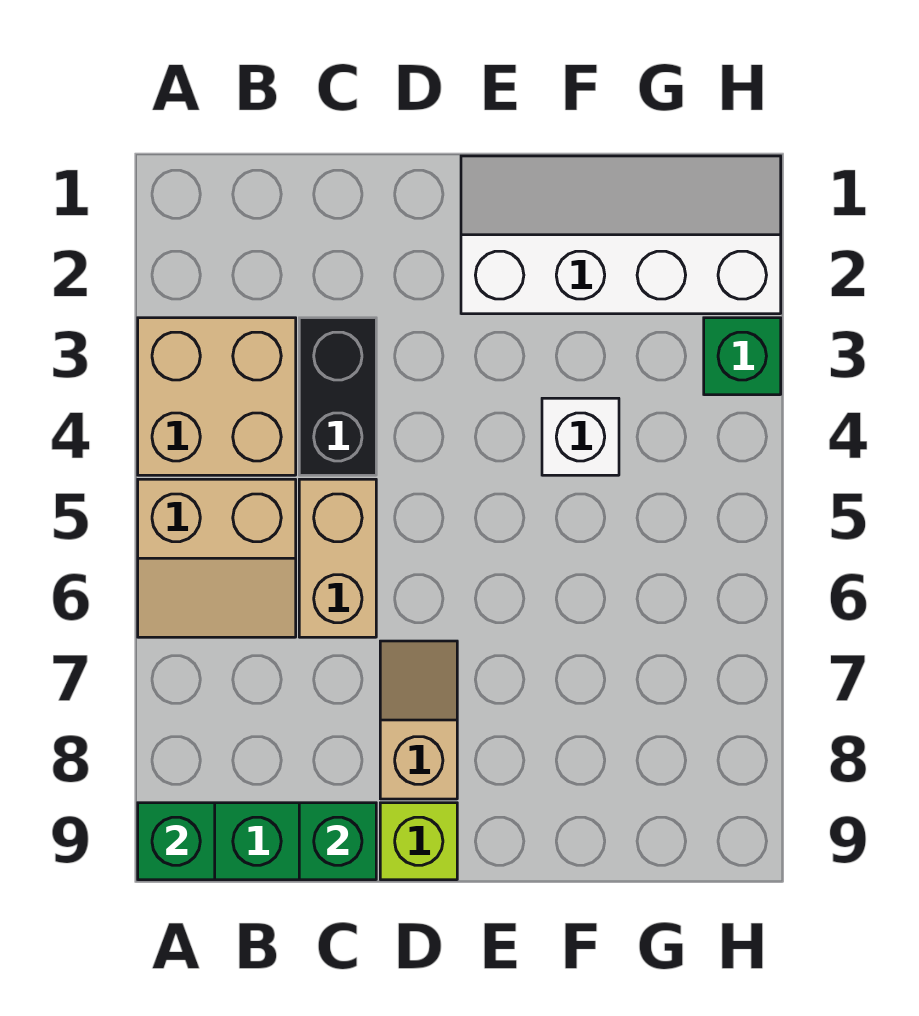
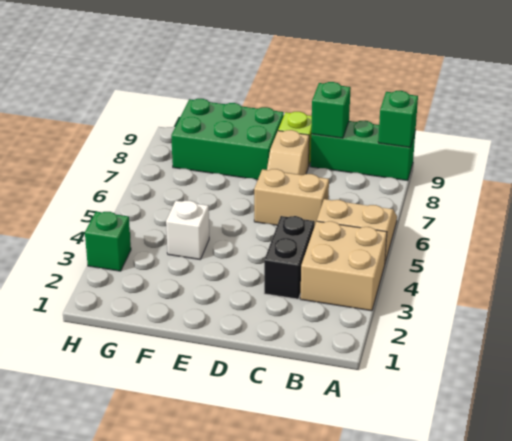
tan 1x2 brick [299,479,376,637] -> tan 1x2 brick turned to [254,169,329,225]
white 2x4 slope [461,156,781,314] -> none
none -> green 2x3 brick [171,99,284,180]

